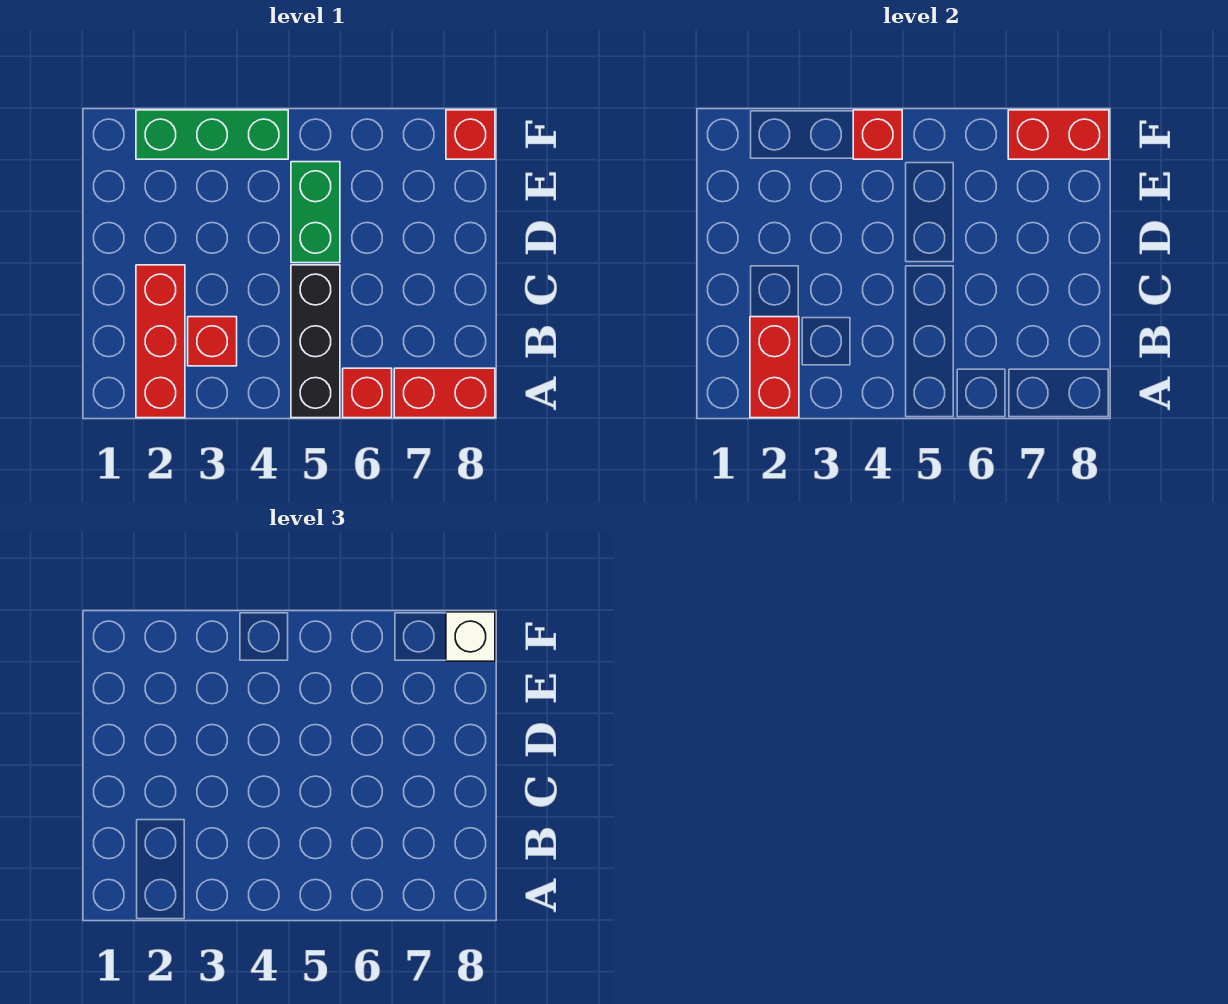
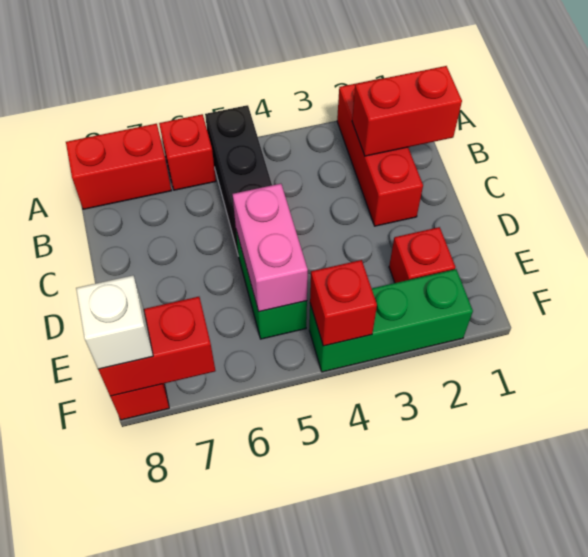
red 1x2 brick [750,317,799,418] -> red 1x2 brick turned to [352,66,462,156]
red 1x1 brick [188,317,237,366] -> red 1x1 brick moved to [389,227,455,283]
none -> pink 1x2 brick [233,184,308,312]

